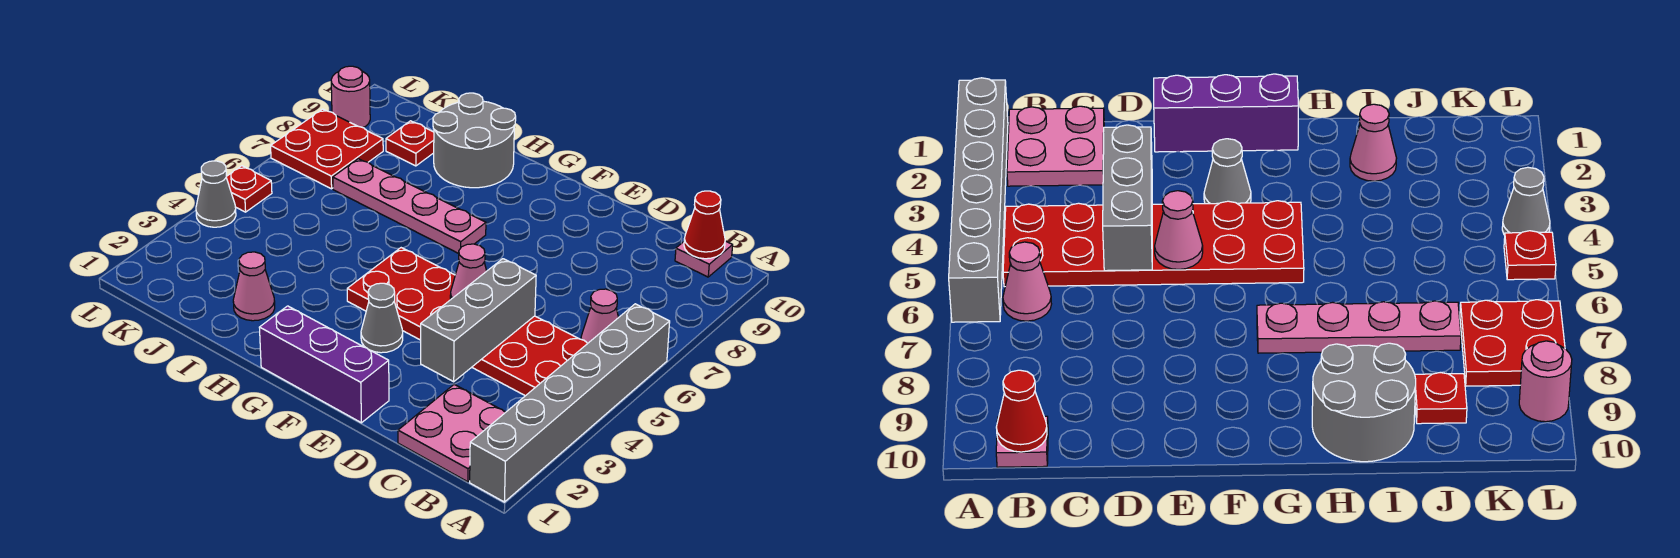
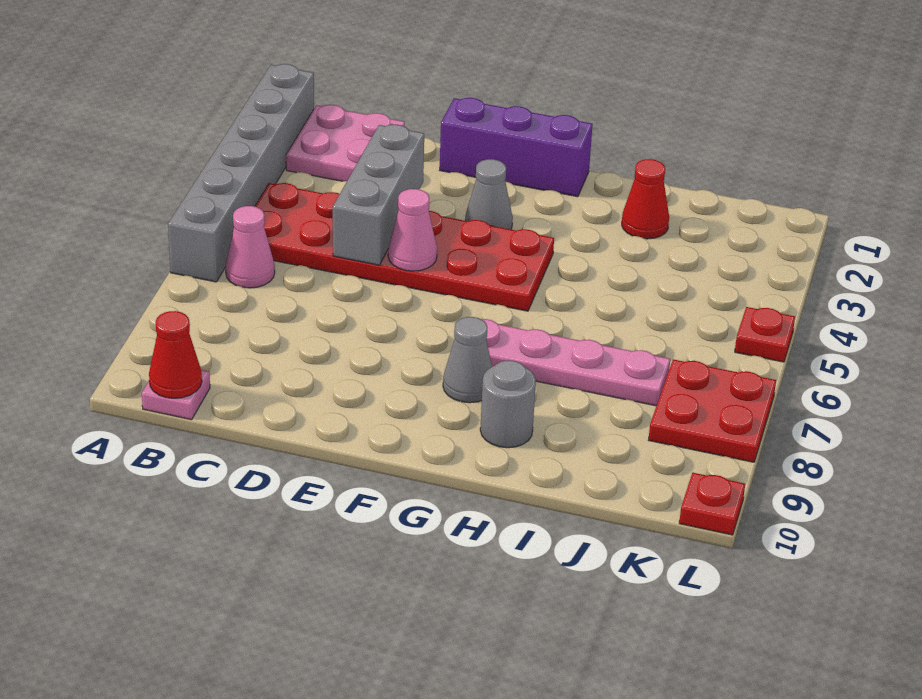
grey 2x2 round brick [433,93,516,188] -> grey 1x1 round brick [480,360,536,448]
pink 1x1 cone [233,252,275,321] -> red 1x1 cone [622,159,669,239]
red 1x1 plate [386,121,434,166] -> red 1x1 plate moved to [679,473,745,535]
grey 1x1 cone [196,161,236,227] -> grey 1x1 cone moved to [443,317,492,403]
pink 1x1 round brick [331,66,370,128] -> none

